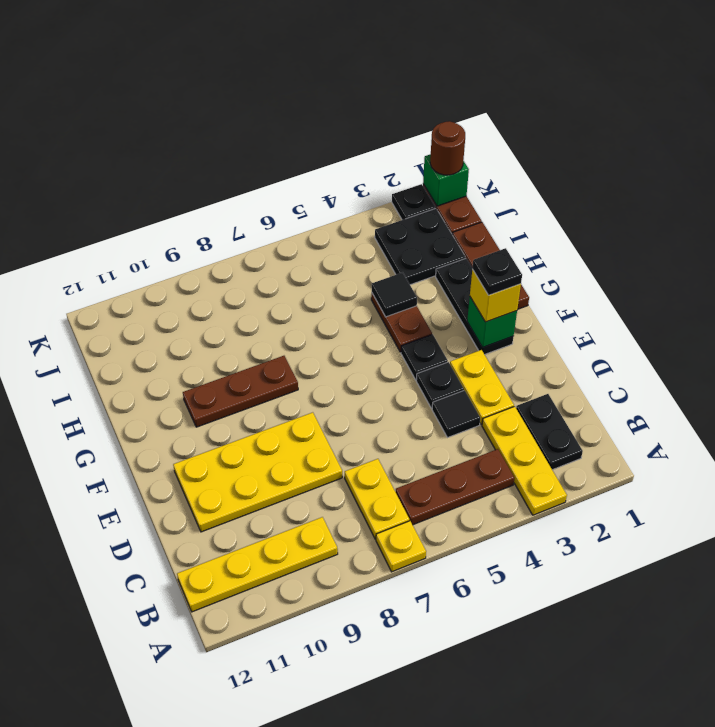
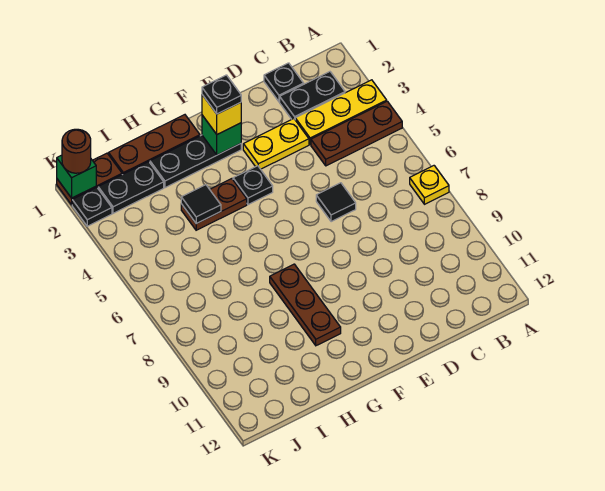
brown 1x3 plate [396,449,515,525] -> brown 1x3 plate turned to [311,101,402,166]
yellow 1x2 plate [345,459,409,539] -> none
yellow 1x4 plate [177,517,338,612] -> none
black 1x1 tile [432,390,480,438] -> black 1x1 tile moved to [316,183,356,222]
yellow 2x4 plate [173,412,342,532] -> none
black 1x1 plate [416,362,464,408] -> black 1x1 plate moved to [264,63,304,102]
black 2x2 plate [375,208,466,285] -> black 1x2 plate [98,162,164,213]

